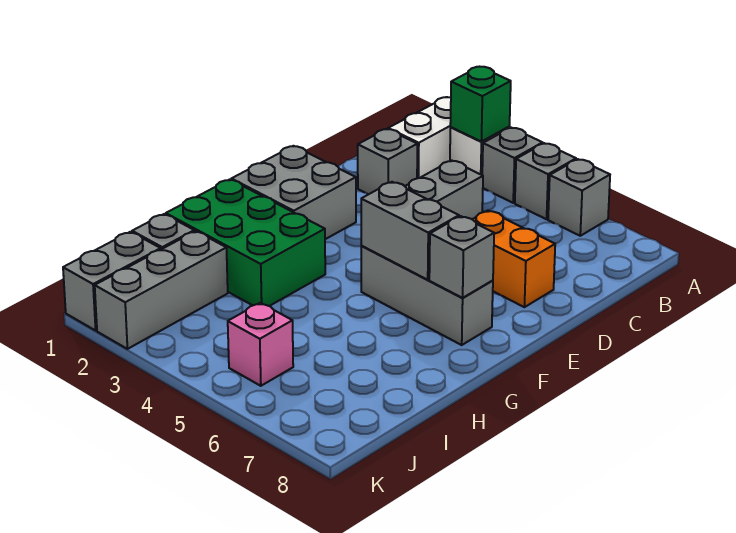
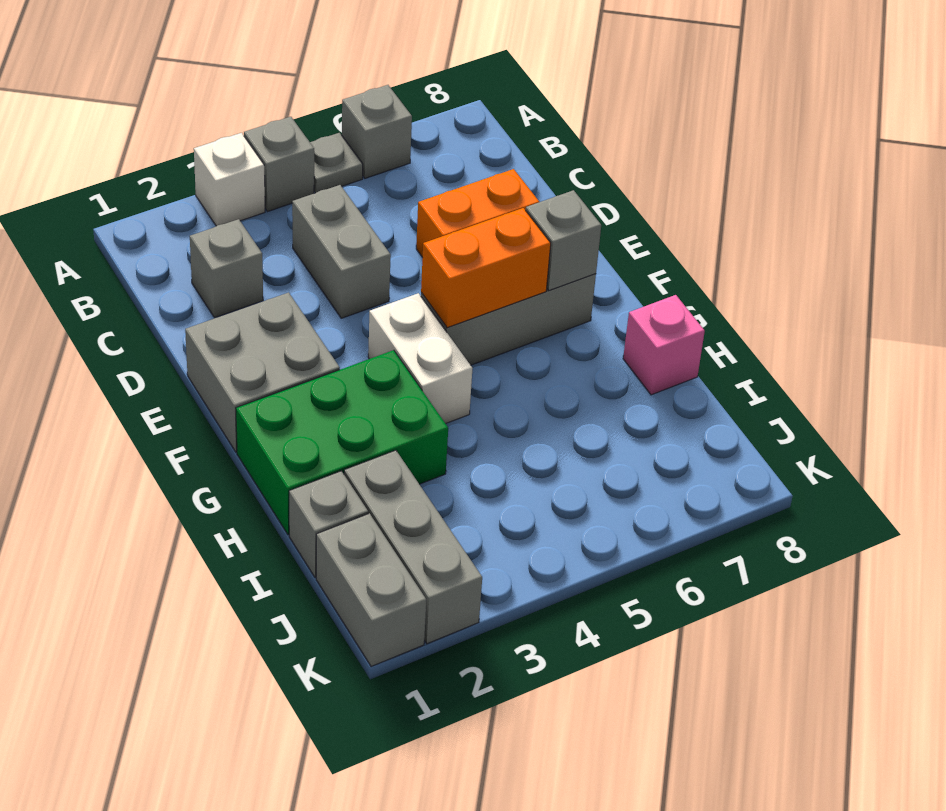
white 1x2 brick [388,97,451,178] -> white 1x2 brick moved to [368,293,473,424]
green 1x1 brick [450,67,511,142] -> none
grey 1x1 brick [515,143,576,219] -> grey 1x1 plate [310,133,363,193]
grey 1x2 brick [361,182,459,280] -> orange 1x2 brick [421,208,551,328]
pink 1x1 brick [228,303,293,386] -> pink 1x1 brick moved to [623,295,705,395]

